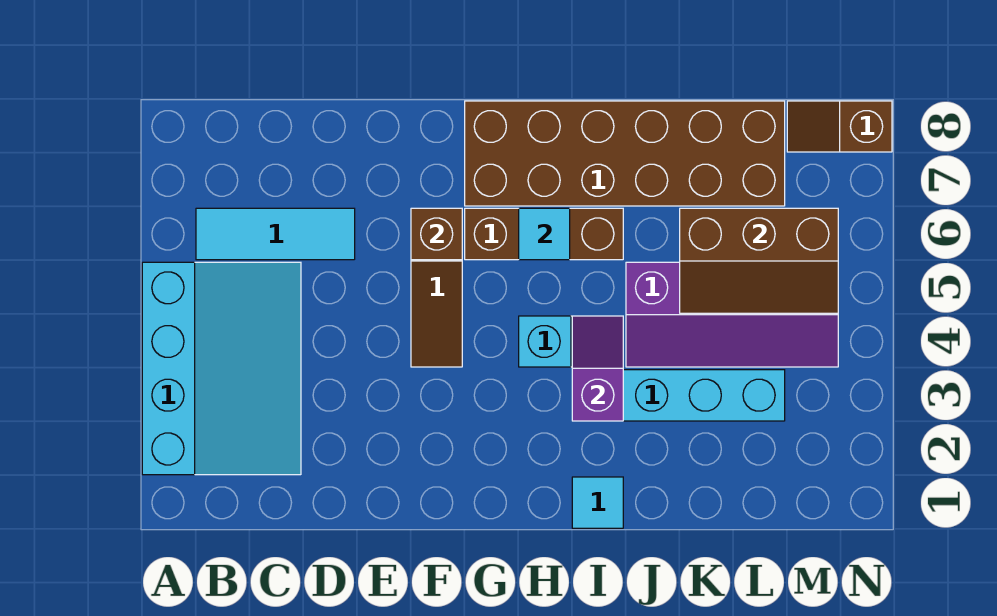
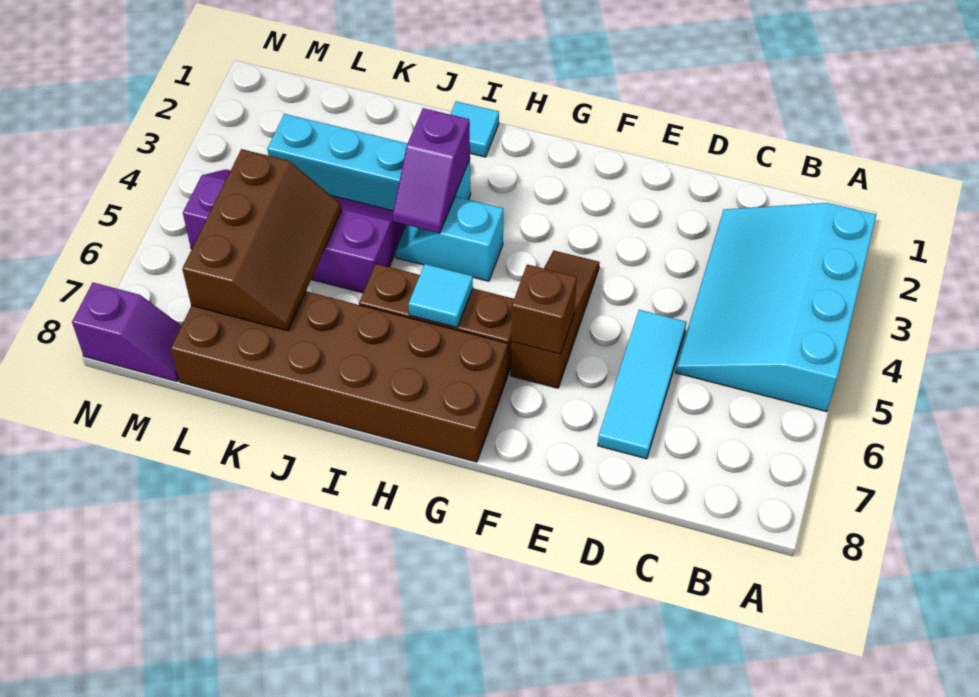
cyan 1x3 tile [196,208,355,260] -> cyan 1x3 tile turned to [598,310,686,459]
brown 2x3 slope [680,208,838,313] -> brown 2x3 slope turned to [182,149,342,331]
brown 1x2 slope [787,101,892,152] -> purple 1x2 slope [72,283,181,381]

